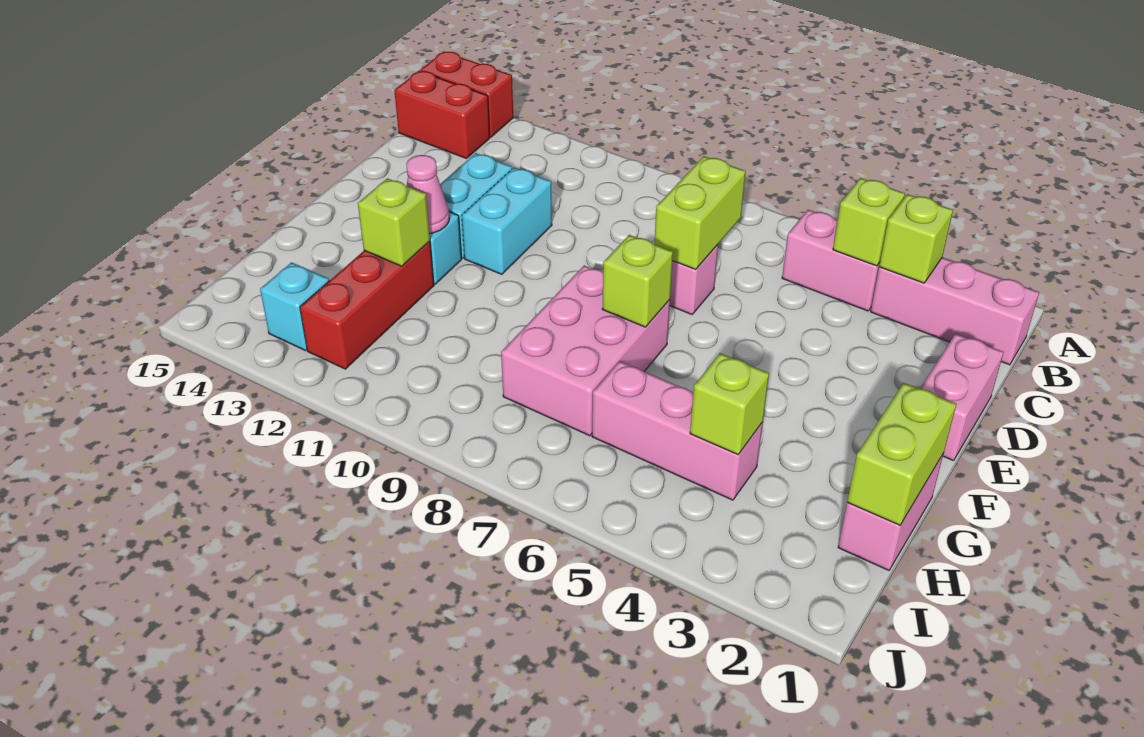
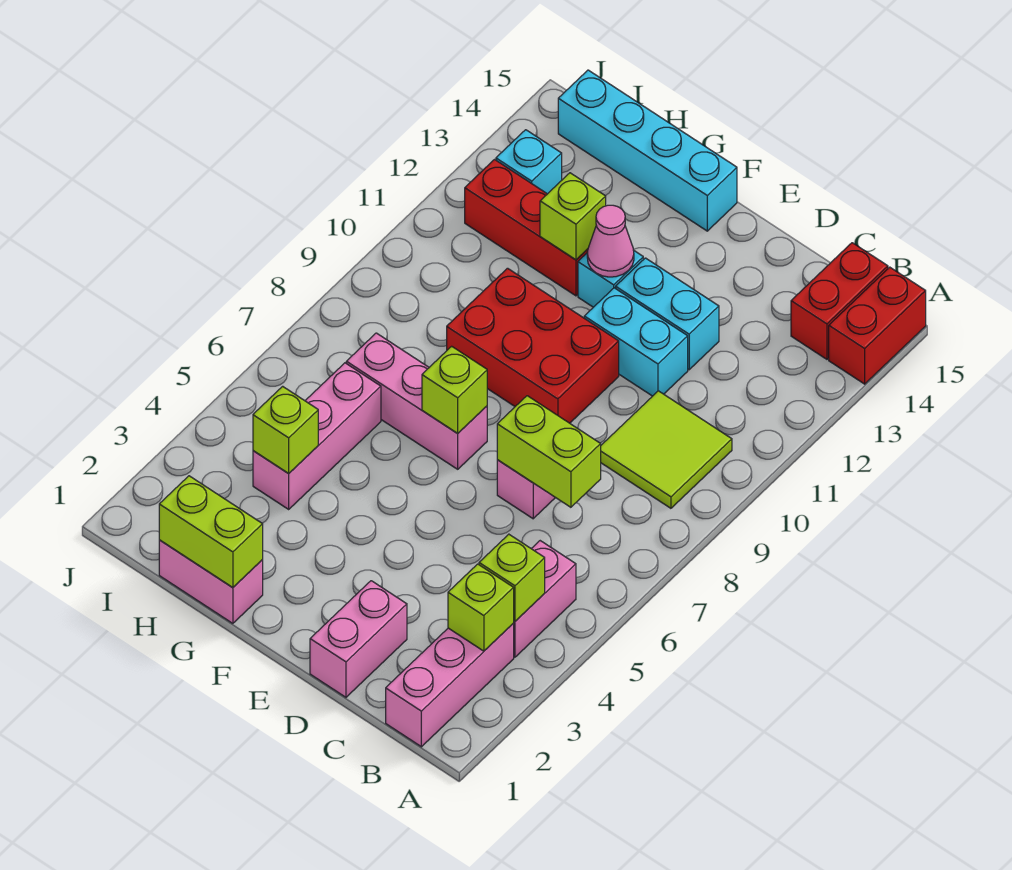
none -> lime 2x2 tile [601,391,732,508]
pink 1x2 brick [920,334,1004,461] -> pink 1x2 brick turned to [310,581,407,697]
none -> red 2x3 brick [447,268,619,423]
pink 2x3 brick [501,266,670,436] -> pink 1x3 brick [346,333,487,469]
none -> cyan 1x4 brick [558,70,737,231]

